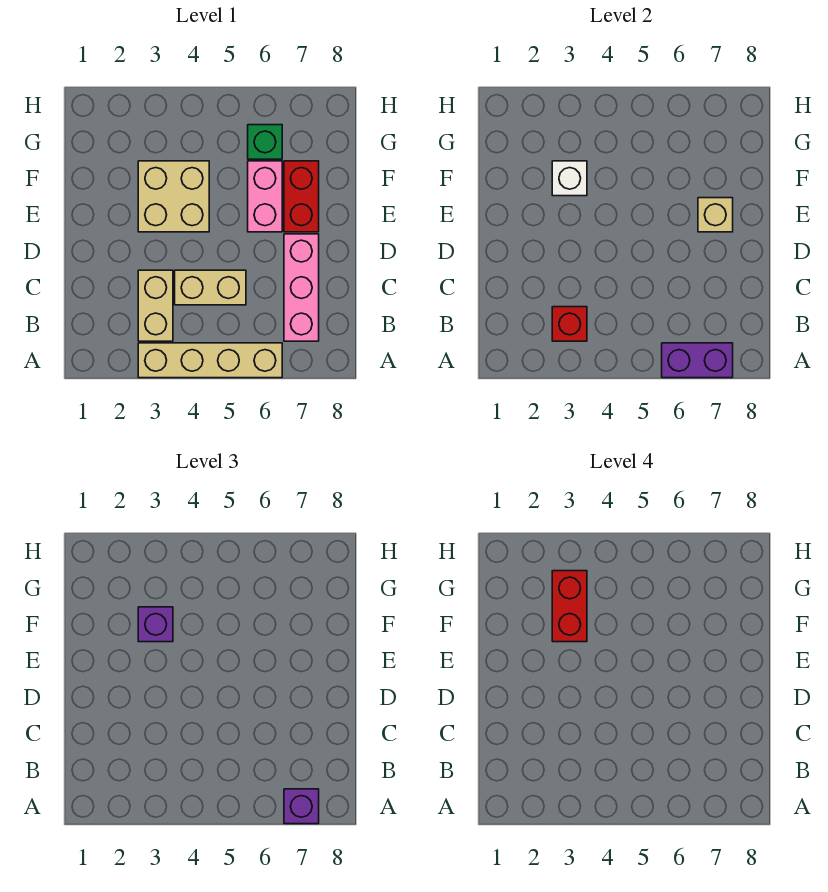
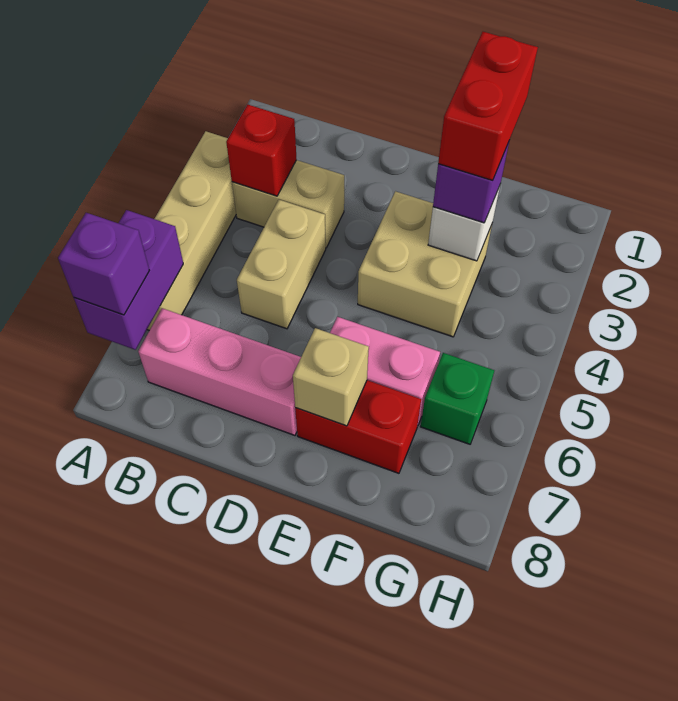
red 1x2 brick [552,571,587,642] -> red 1x2 brick turned to [438,32,538,180]

